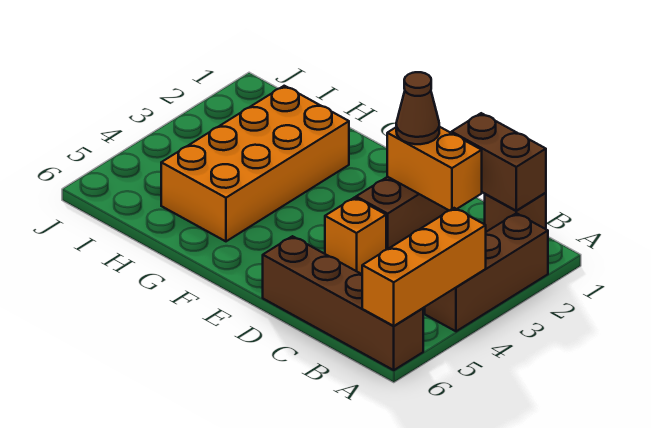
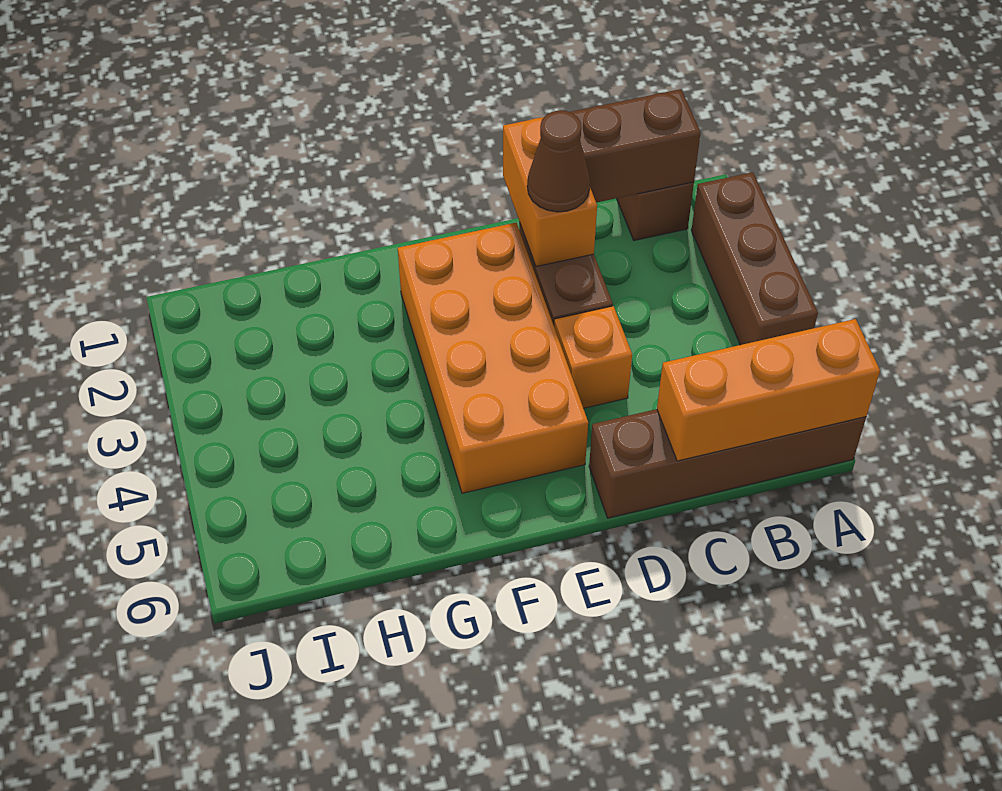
orange 1x3 brick [362,208,486,326] -> orange 1x3 brick turned to [657,319,880,461]
orange 1x2 brick [387,127,482,211] -> orange 1x2 brick turned to [503,117,597,267]
orange 2x4 brick [161,86,349,241] -> orange 2x4 brick moved to [398,223,588,493]

